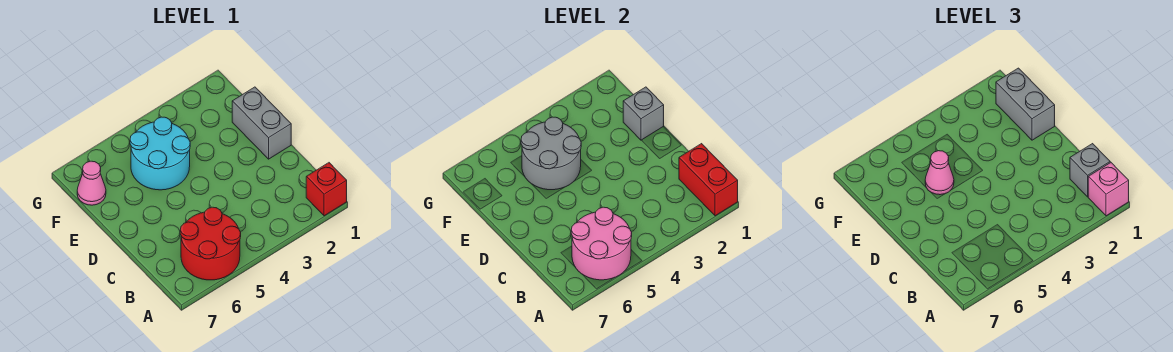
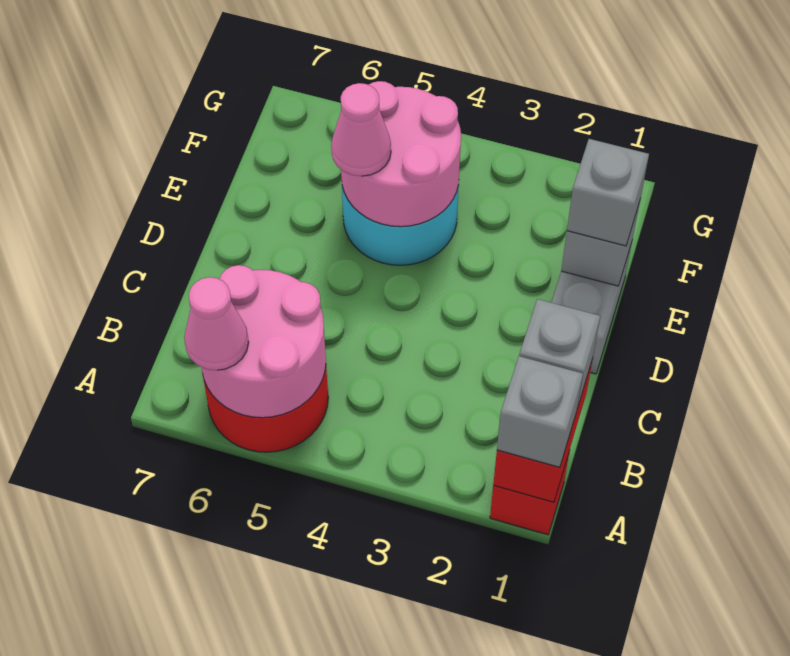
pink 1x1 brick [1088,163,1129,216] -> grey 1x1 brick [497,356,583,467]
grey 1x2 brick [996,68,1055,140] -> grey 1x1 brick [567,139,649,246]
grey 2x2 round brick [521,117,581,190] -> pink 2x2 round brick [341,81,461,227]
pink 1x1 cone [77,161,106,205] -> pink 1x1 cone moved to [184,277,249,370]

